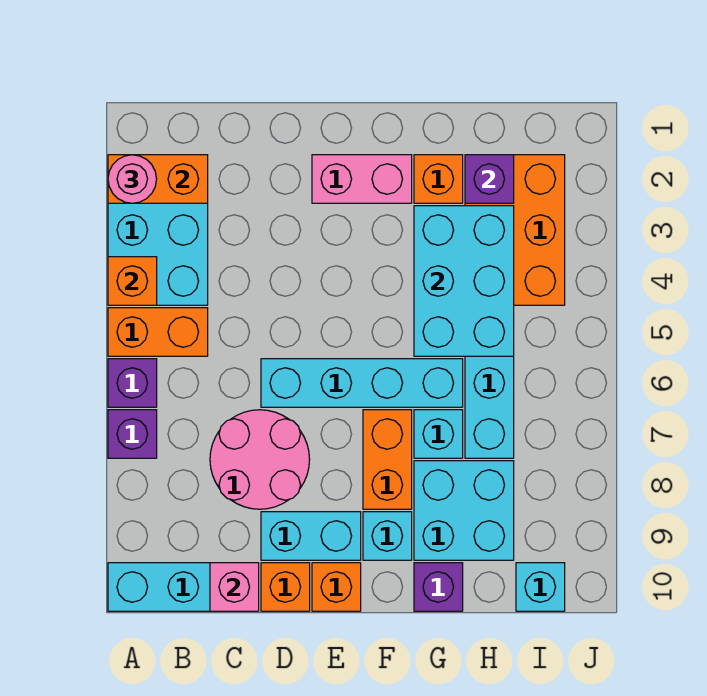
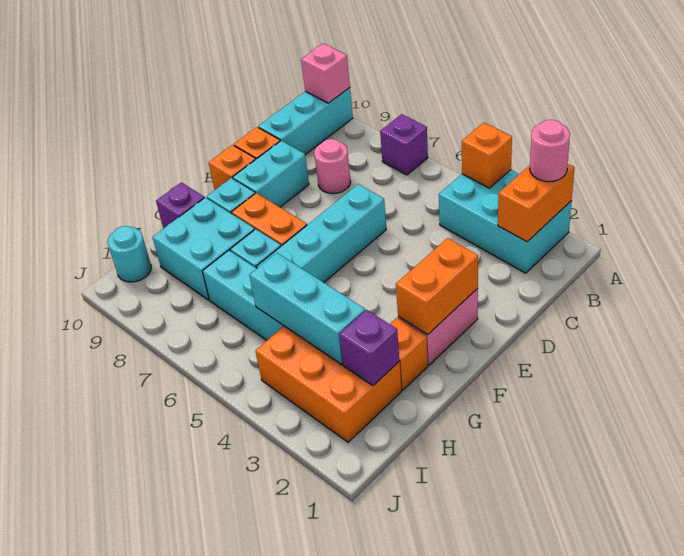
orange 1x2 brick [108,308,208,356] -> orange 1x2 brick moved to [396,238,478,335]
purple 1x1 brick [108,359,157,407] -> none
pink 2x2 round brick [210,410,310,509] -> pink 1x1 round brick [314,139,351,194]
pink 1x1 brick [210,563,259,611] -> pink 1x1 brick moved to [301,43,350,103]
cyan 2x3 brick [414,206,514,356] -> cyan 1x3 brick [249,253,365,364]
cyan 1x1 brick [516,563,565,611] -> cyan 1x1 round brick [107,226,151,282]

